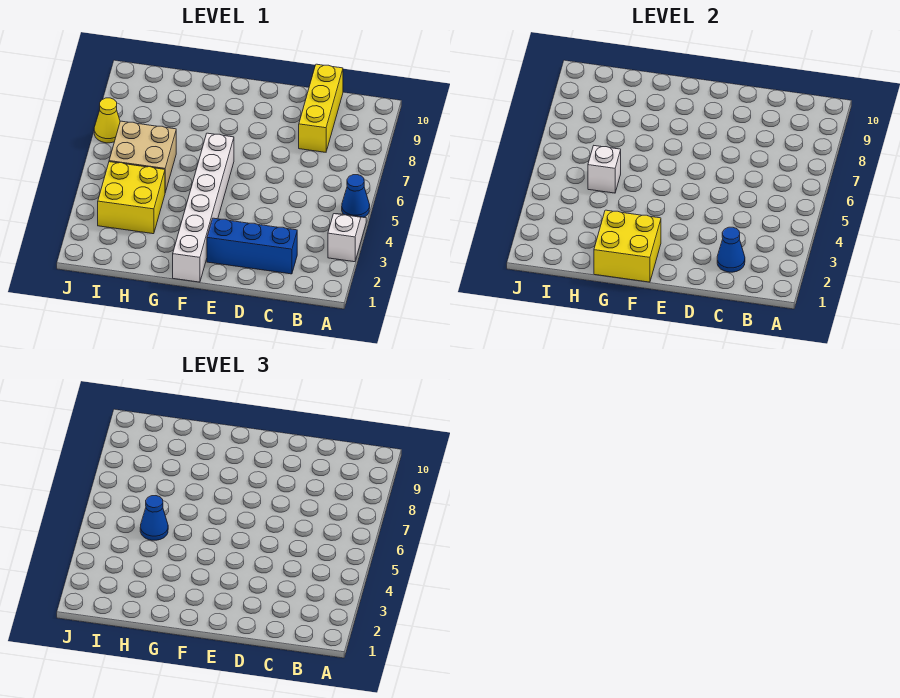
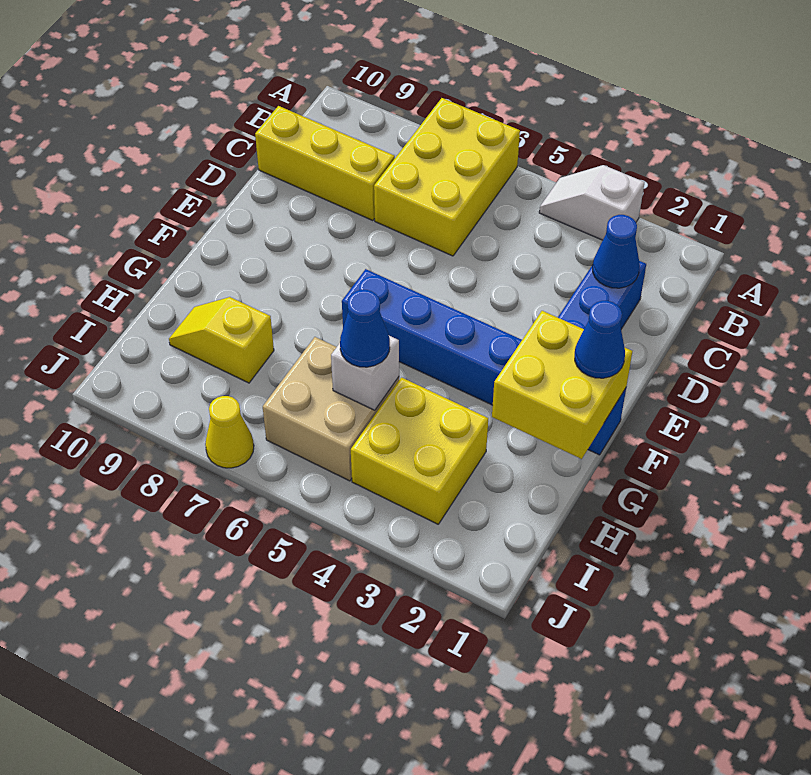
blue 1x1 cone [342,175,370,217] -> blue 1x1 cone moved to [575,301,625,378]
none -> yellow 2x3 brick [374,98,520,256]
white 1x6 brick [173,133,234,282] -> blue 1x6 brick [342,269,626,455]
none -> yellow 1x2 slope [169,297,274,383]

